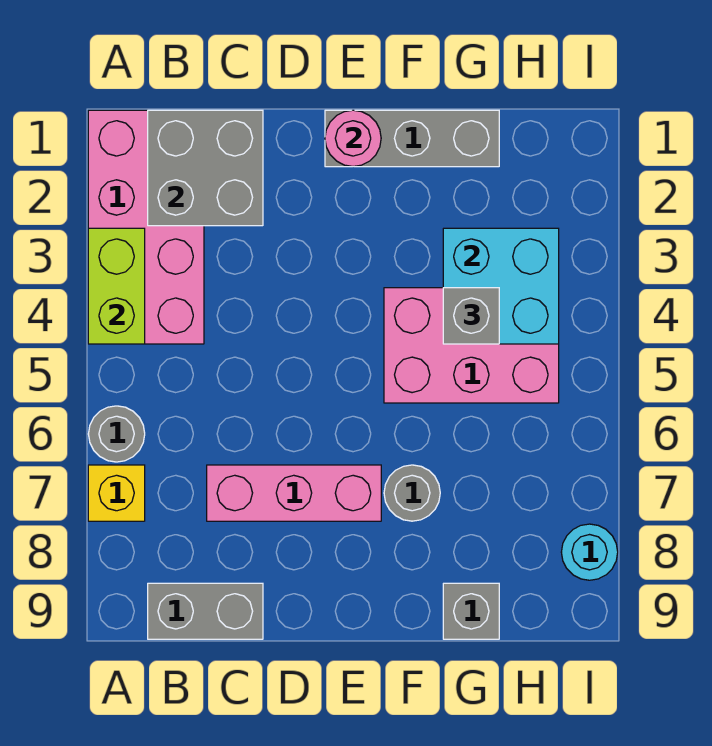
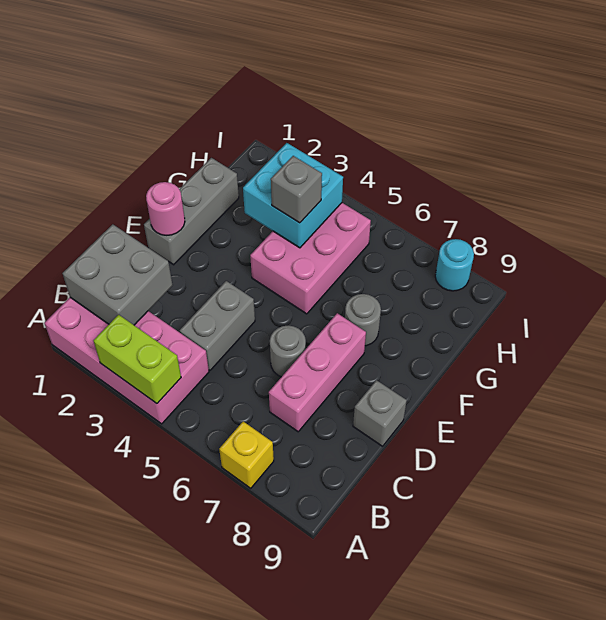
grey 1x1 round brick [89,406,145,462] -> grey 1x1 round brick moved to [270,326,306,377]
grey 1x2 brick [148,583,263,639] -> grey 1x2 brick moved to [180,281,255,370]
grey 1x1 brick [443,583,499,639] -> grey 1x1 brick moved to [353,380,407,446]

